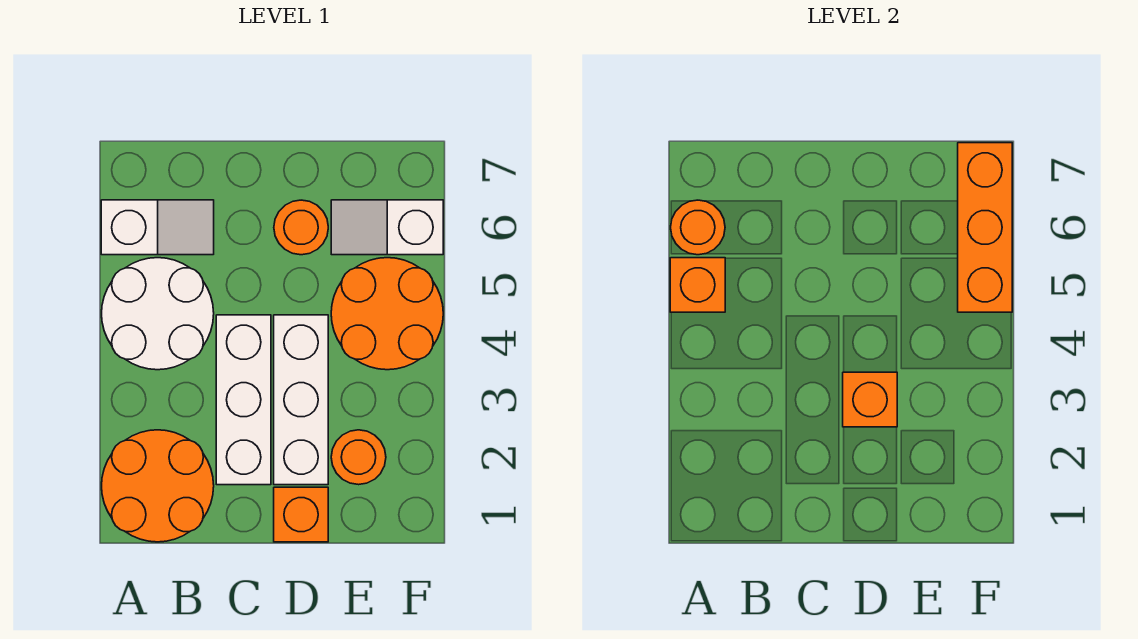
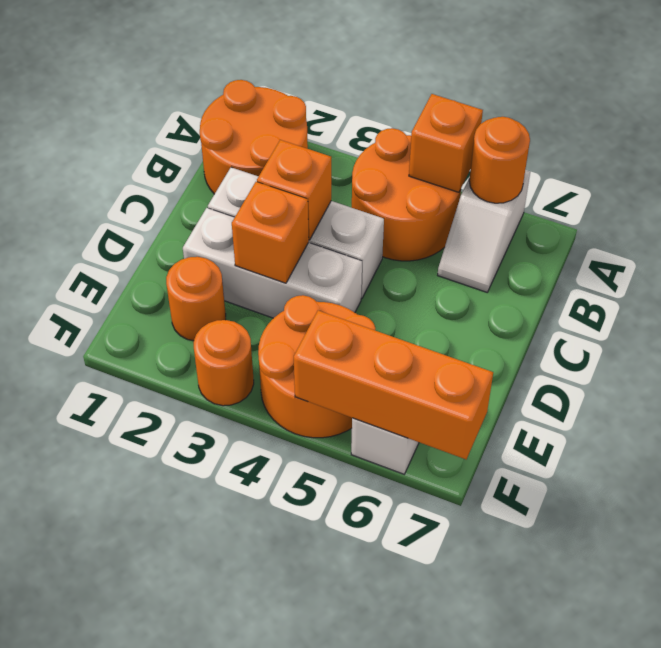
white 2x2 round brick [102,258,214,370] -> orange 2x2 round brick [352,128,461,261]
orange 1x1 brick [274,487,328,542] -> orange 1x1 brick moved to [257,140,331,240]
orange 1x1 round brick [274,200,328,255] -> orange 1x1 round brick moved to [194,320,254,406]

